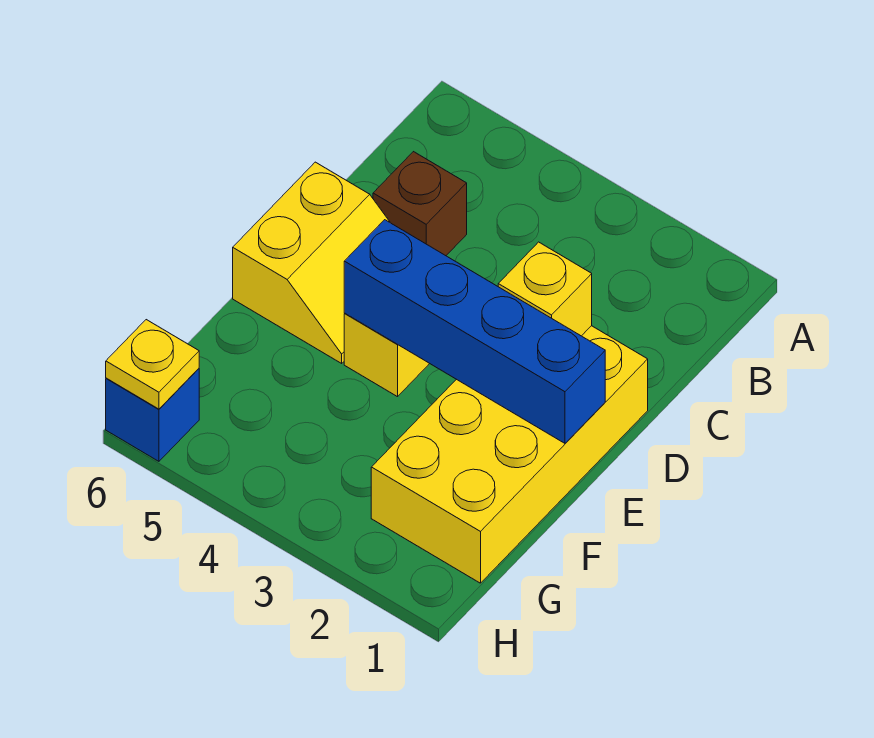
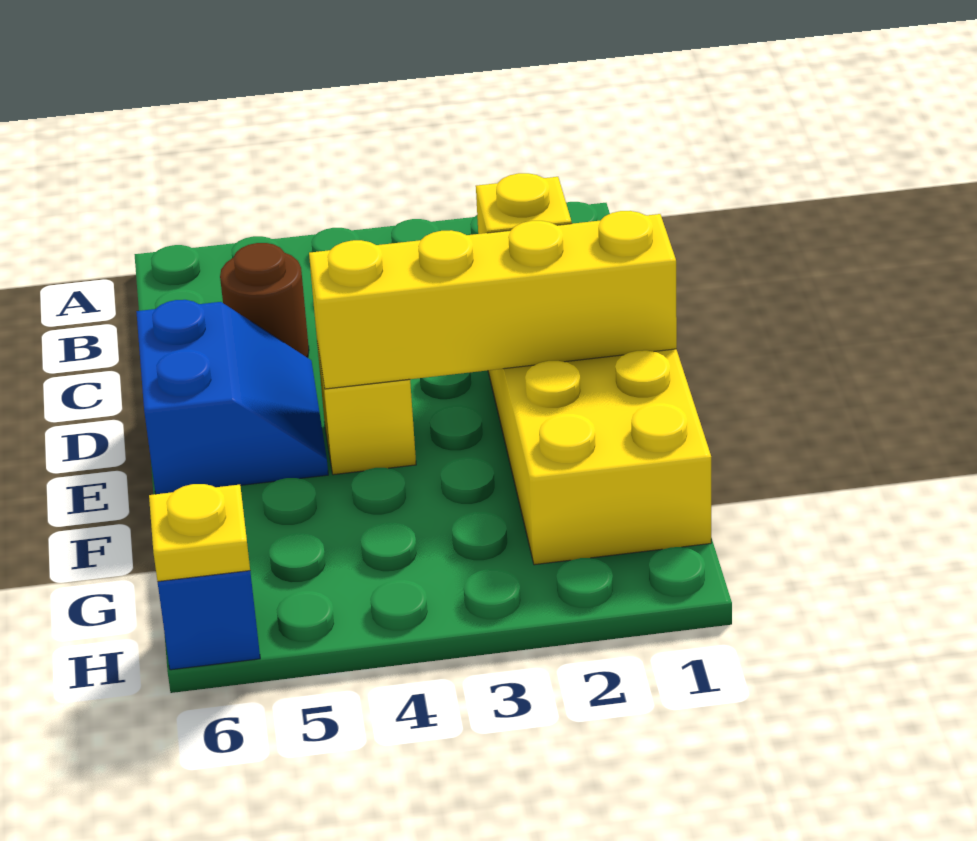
brown 1x1 brick [373,152,467,256] -> brown 1x1 round brick [220,243,309,358]
yellow 2x2 slope [233,162,390,363] -> blue 2x2 slope [136,300,328,494]
blue 1x4 brick [344,220,605,443] -> yellow 1x4 brick [309,211,677,389]

